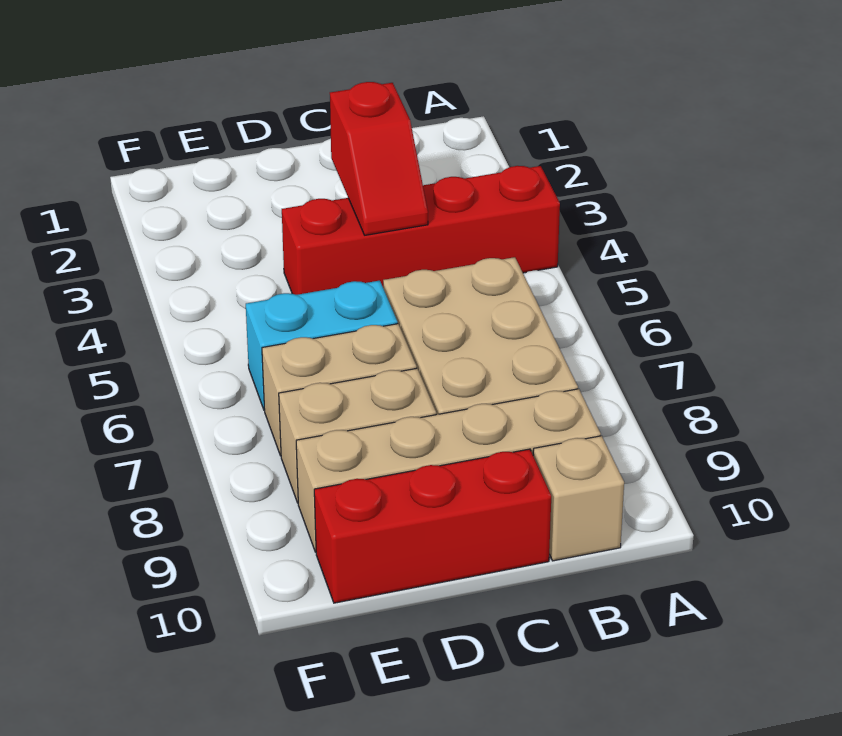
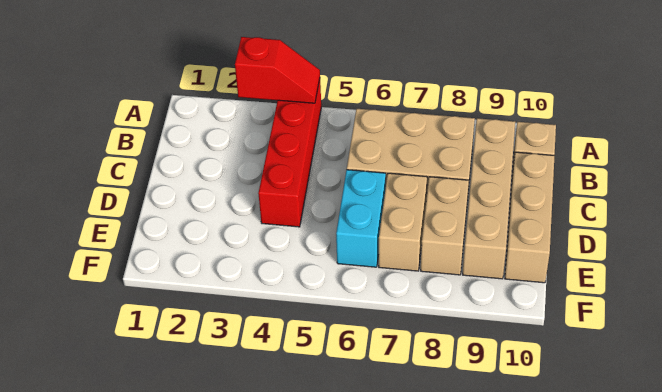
red 1x2 slope [330,82,428,235] -> red 1x2 slope moved to [235,37,320,103]
red 1x3 brick [314,449,551,603] -> tan 1x3 brick [505,152,555,283]

